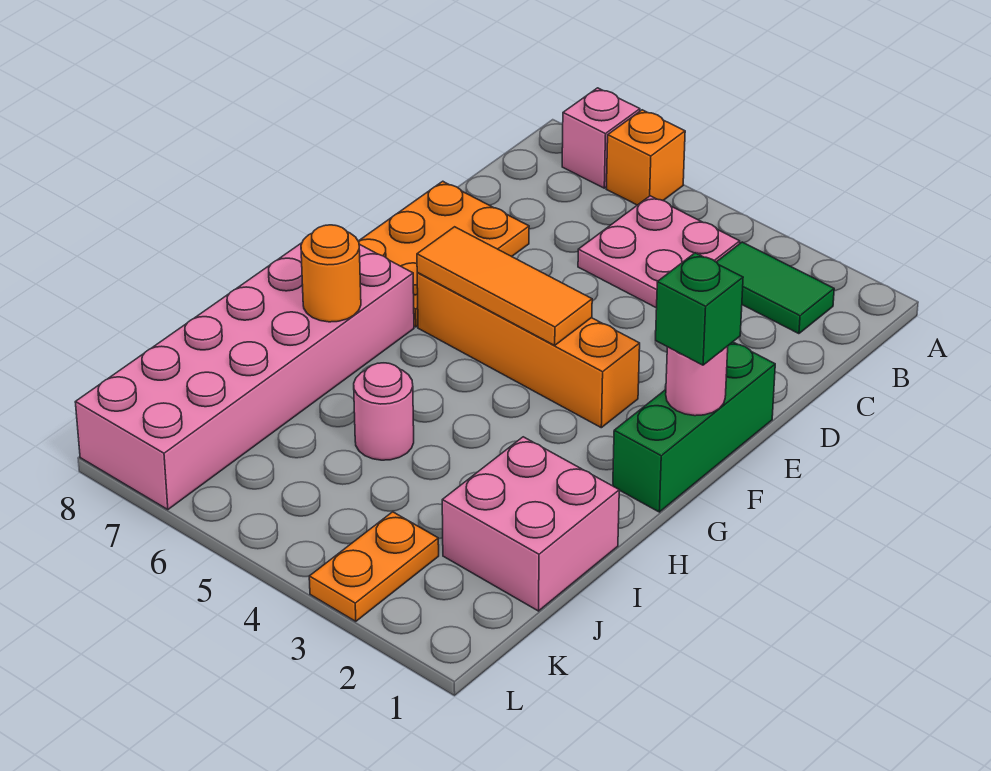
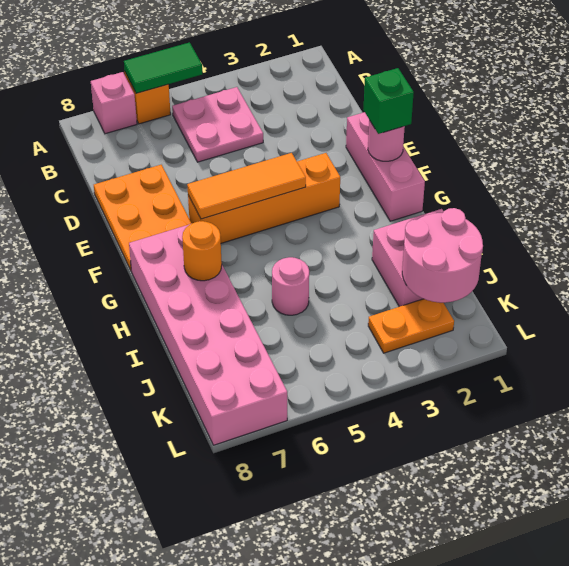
green 1x2 tile [717,242,834,334] -> green 1x2 tile moved to [124,42,202,93]
green 1x3 brick [613,342,775,512] -> pink 1x3 brick [346,112,425,221]
none -> pink 2x2 round brick [402,208,483,303]
orange 1x2 plate [309,512,439,621] -> orange 1x2 plate turned to [368,299,454,353]

